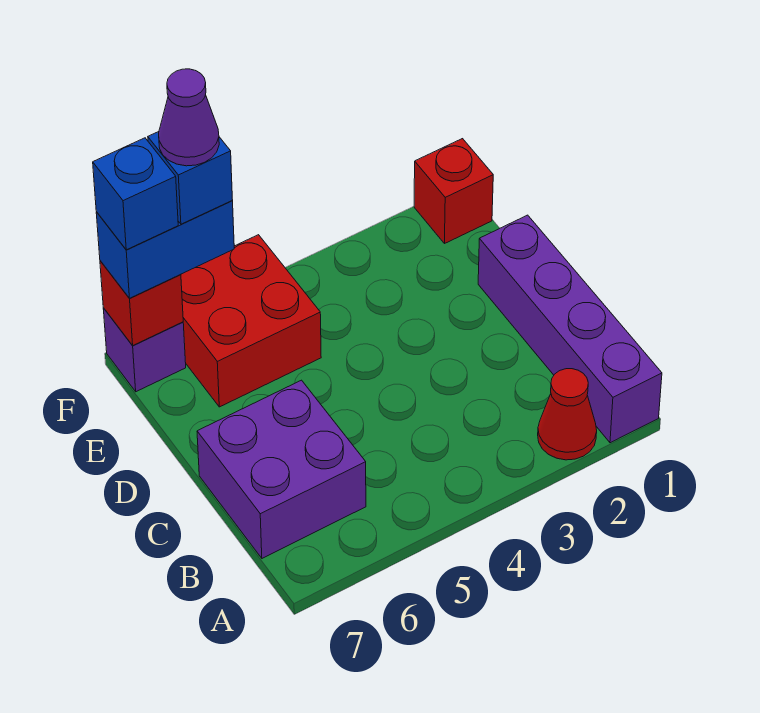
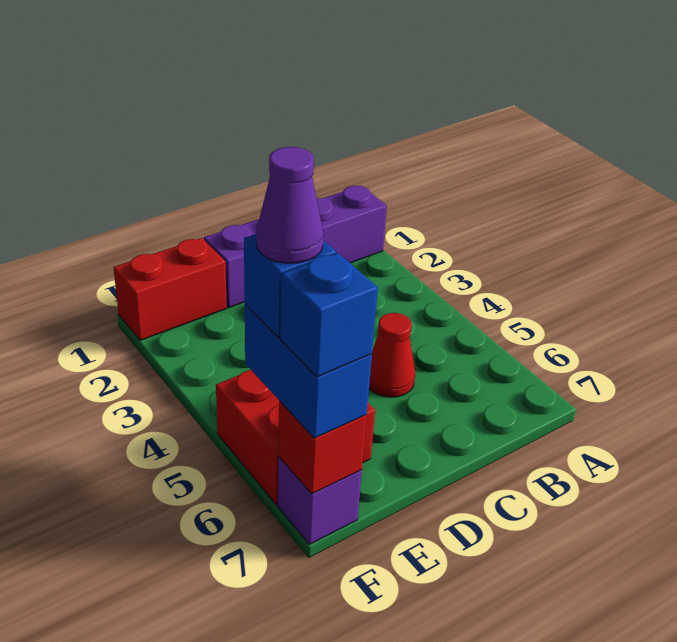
red 1x1 cone [538,369,597,460] -> red 1x1 cone moved to [369,313,415,397]
purple 2x2 brick [197,380,366,558] -> none
red 1x1 brick [414,139,493,244] -> red 1x2 brick [114,238,227,340]

